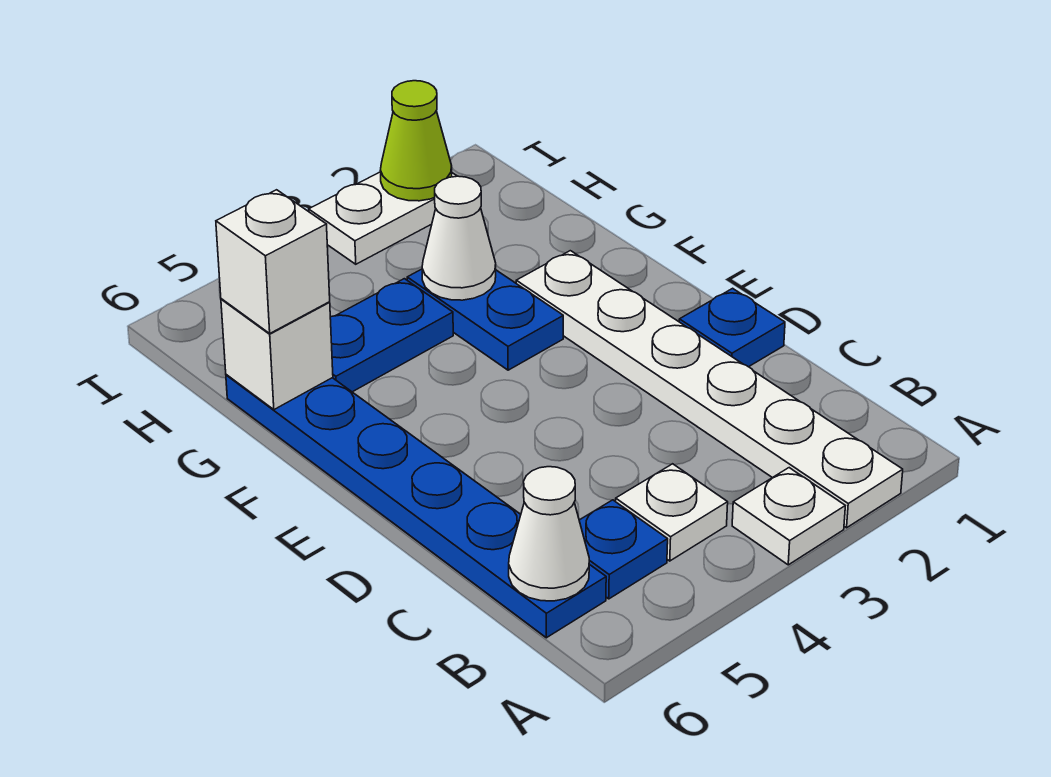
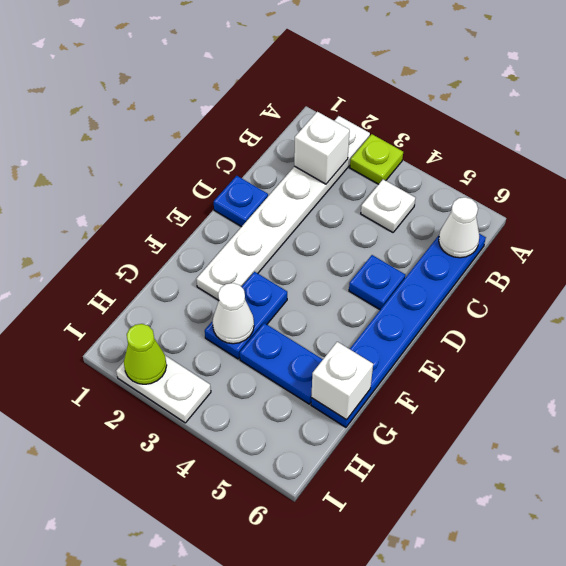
white 1x1 plate [732,468,845,565] -> lime 1x1 plate [350,134,403,184]
blue 1x1 plate [579,500,668,599] -> blue 1x1 plate moved to [349,255,405,310]
white 1x1 brick [216,190,330,333] -> white 1x1 brick moved to [294,112,350,184]

